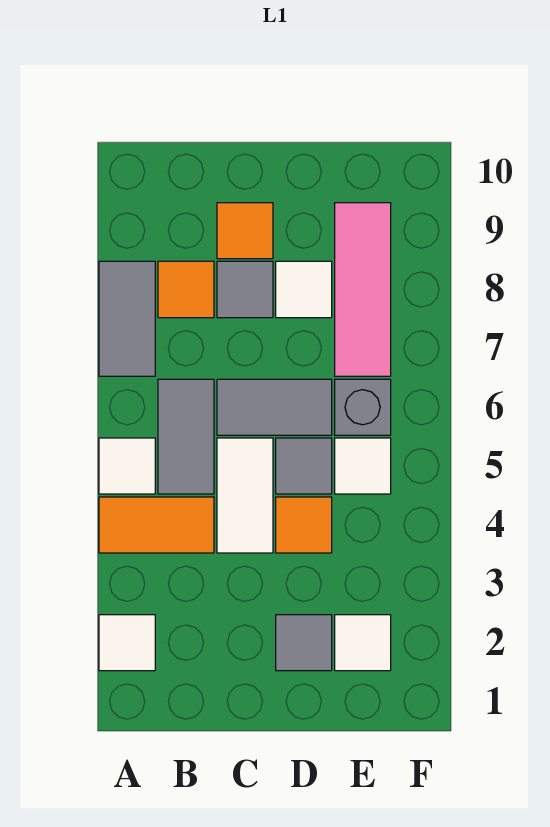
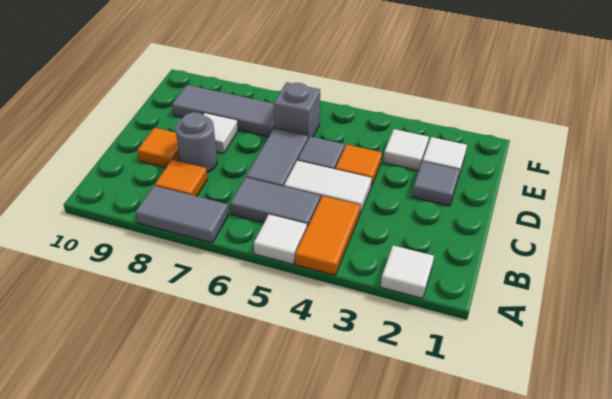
grey 1x1 tile [217,261,273,318] -> grey 1x1 round brick [175,112,217,173]
white 1x1 tile [335,438,391,494] -> white 1x1 tile moved to [383,129,429,171]
pink 1x3 tile [335,203,391,376] -> grey 1x3 tile [172,85,275,137]

